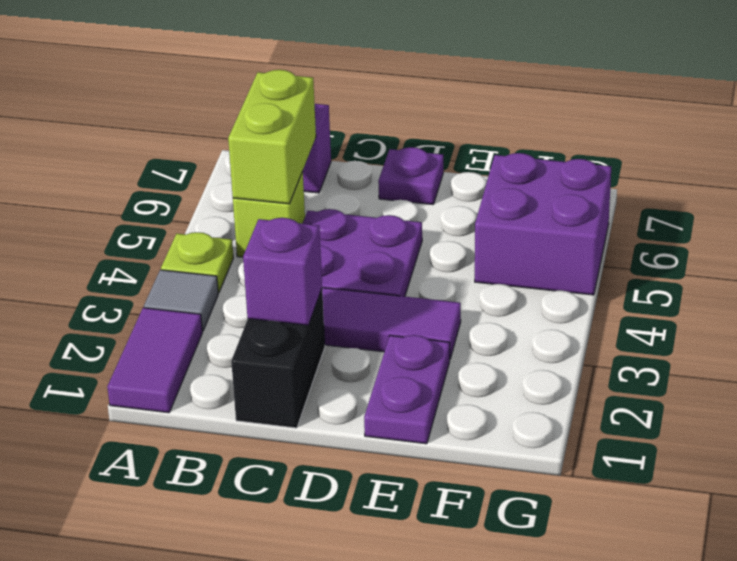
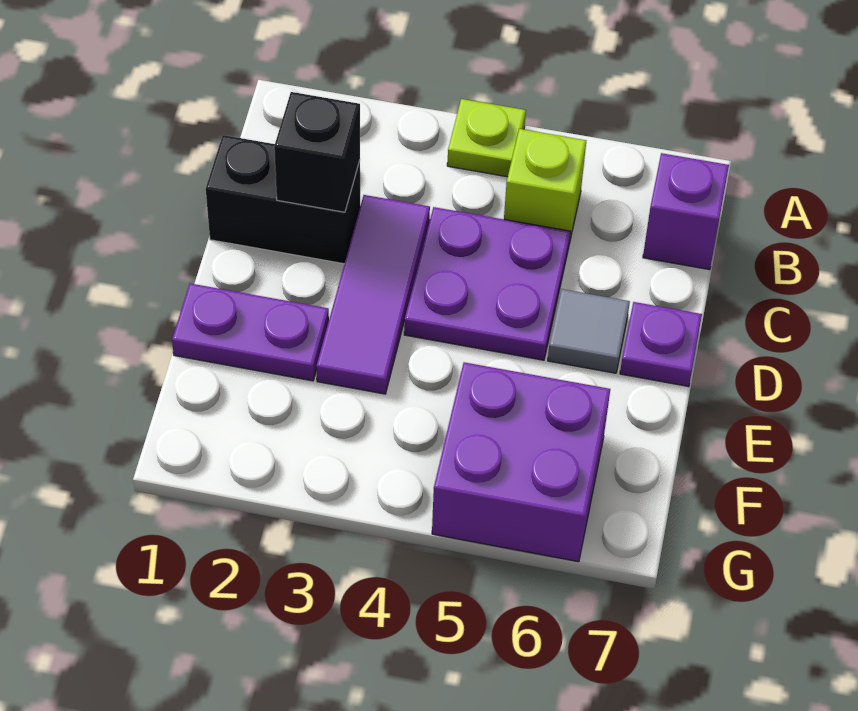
purple 1x2 tile [107,308,202,413] -> none
grey 1x1 tile [144,270,218,331] -> grey 1x1 tile moved to [548,289,630,373]
lime 1x2 brick [228,70,316,204] -> none
purple 1x1 brick [243,218,322,325] -> black 1x1 brick [274,92,360,212]

